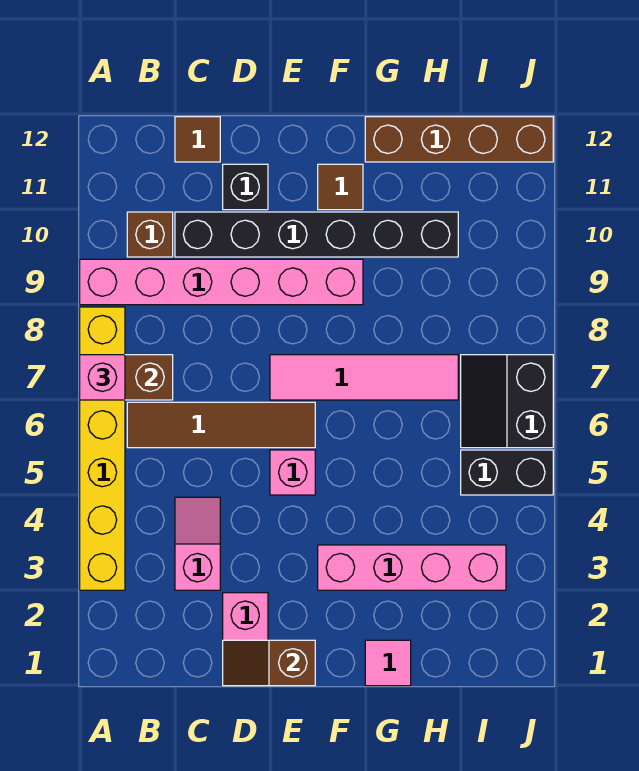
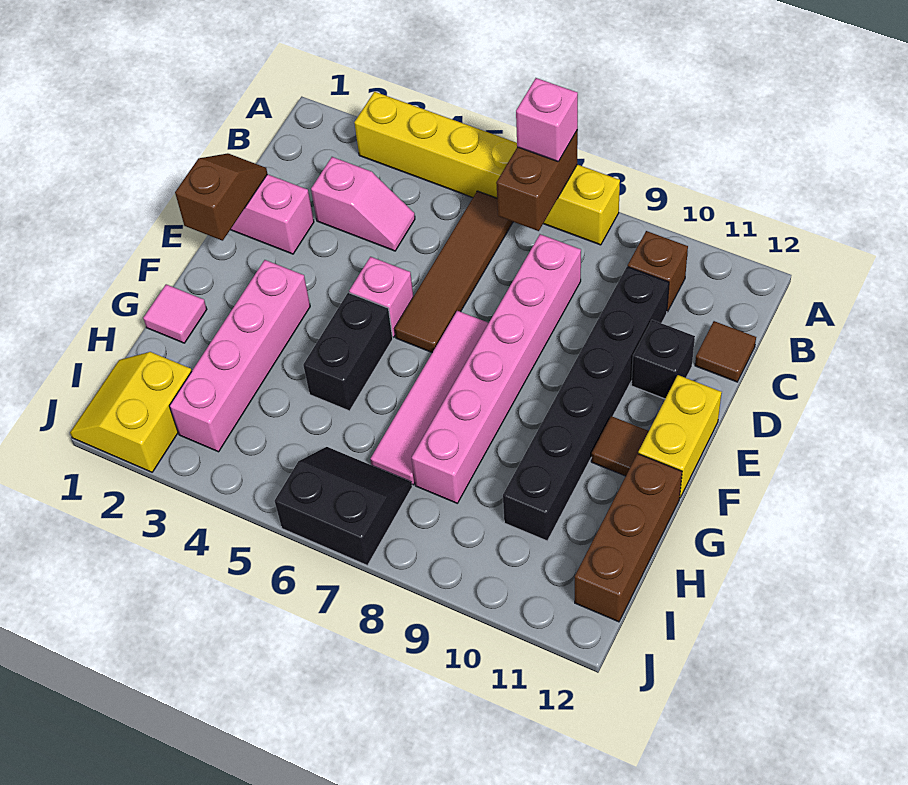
pink 1x6 brick [80,259,363,305] -> pink 1x6 brick moved to [412,234,581,503]
none -> yellow 1x2 brick [638,375,722,497]
brown 1x4 brick [365,117,553,162] -> brown 1x3 brick [575,454,682,622]
none -> yellow 2x2 slope [70,352,192,472]
black 1x2 brick [461,450,553,495] -> black 1x2 brick moved to [303,293,393,411]

